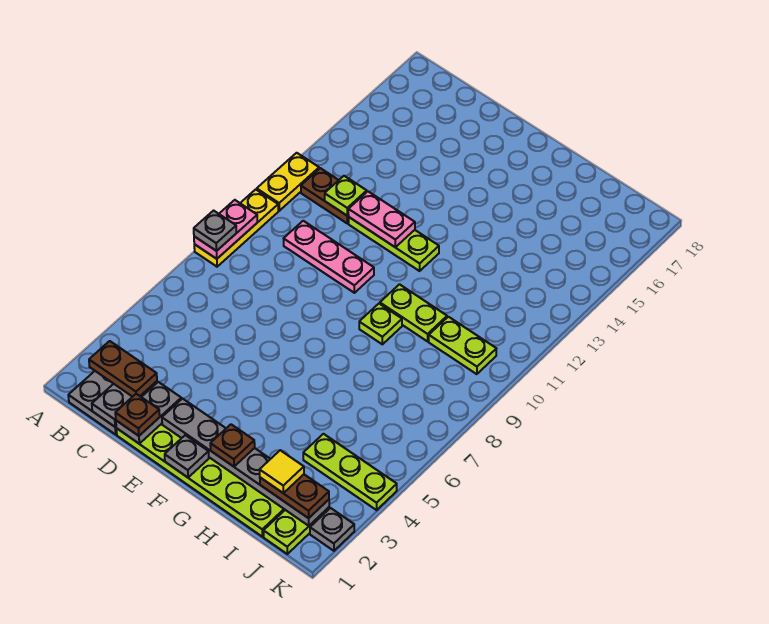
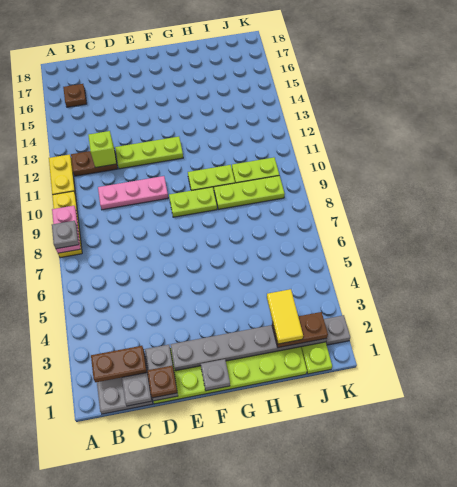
lime 1x1 plate [325,176,367,216] -> lime 1x1 brick [88,131,116,168]
pink 1x2 plate [348,192,415,247] -> none
brown 1x1 plate [210,424,255,467] -> brown 1x1 plate moved to [63,84,87,107]
lime 1x1 plate [359,304,402,344] -> lime 1x2 plate [169,187,217,217]
yellow 1x1 tile [260,450,304,493] -> yellow 1x2 tile [267,289,303,344]
lime 1x3 plate [303,434,397,510] -> lime 1x3 plate moved to [214,176,285,209]

